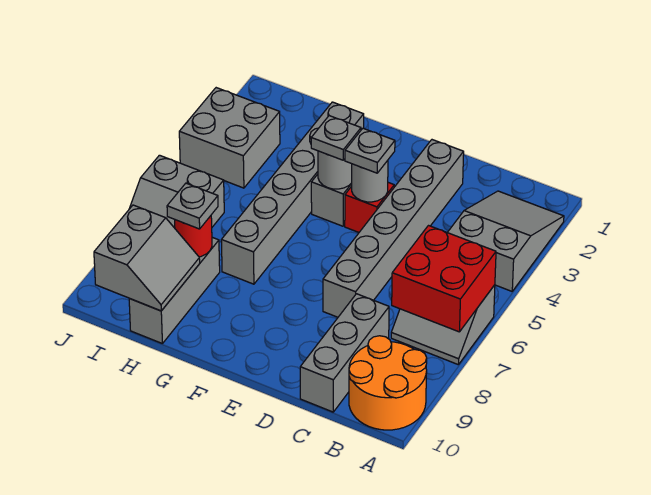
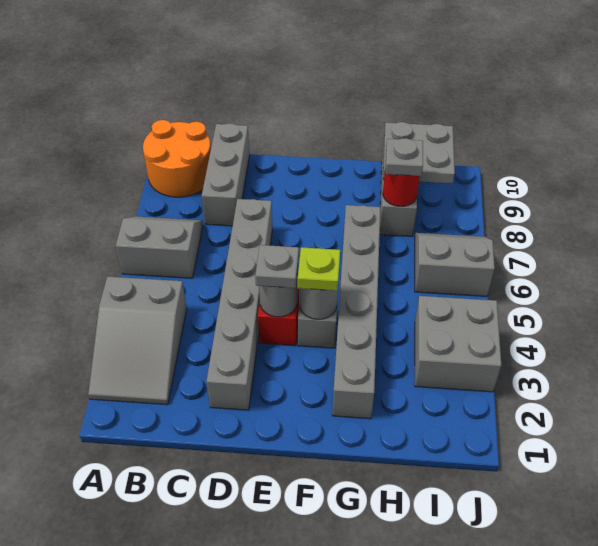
red 2x2 brick [392,226,496,332] -> none
grey 1x1 plate [311,116,361,160] -> lime 1x1 plate [298,247,340,291]
grey 2x2 slope [94,205,200,311] -> grey 2x2 plate [383,122,455,183]

